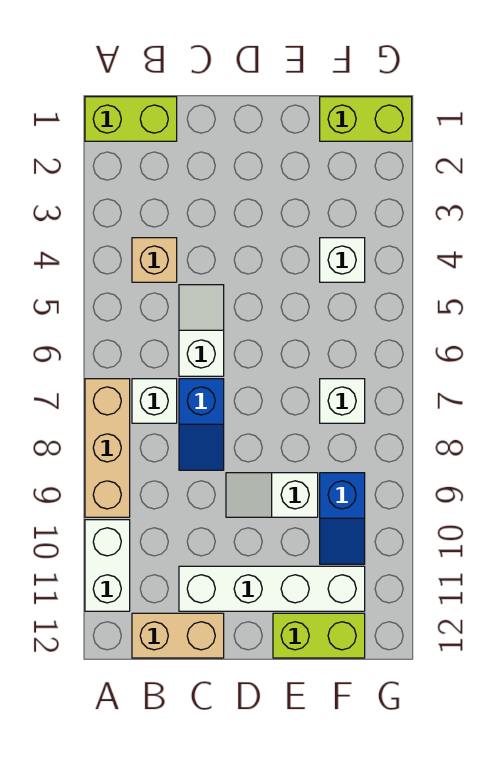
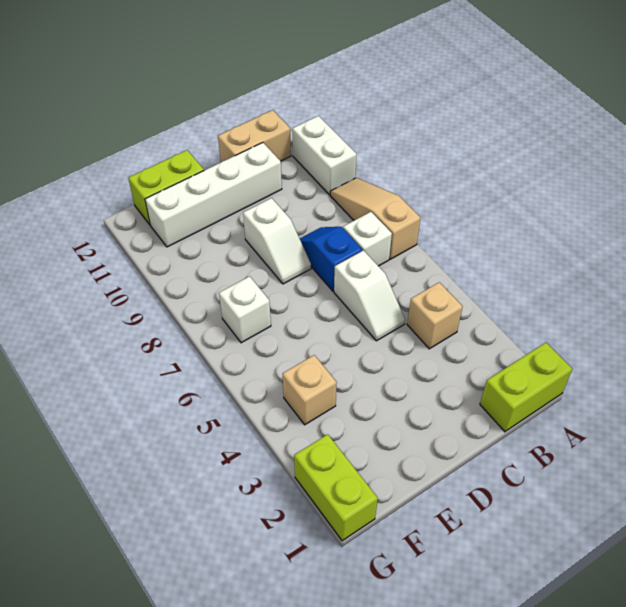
tan 1x3 brick [85,379,130,517] -> tan 1x3 slope [330,178,420,259]
white 1x2 slope [226,473,318,517] -> white 1x2 slope turned to [243,198,311,284]
lime 1x2 brick [320,97,412,141] -> lime 1x2 brick turned to [294,434,378,541]
white 1x1 brick [320,238,365,282] -> tan 1x1 brick [283,355,337,425]
blue 1x2 slope [320,473,365,564] -> none

